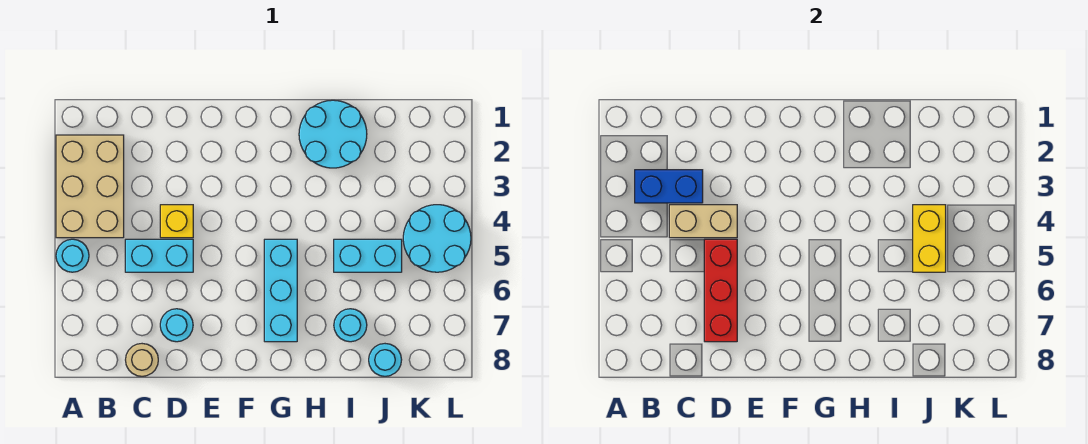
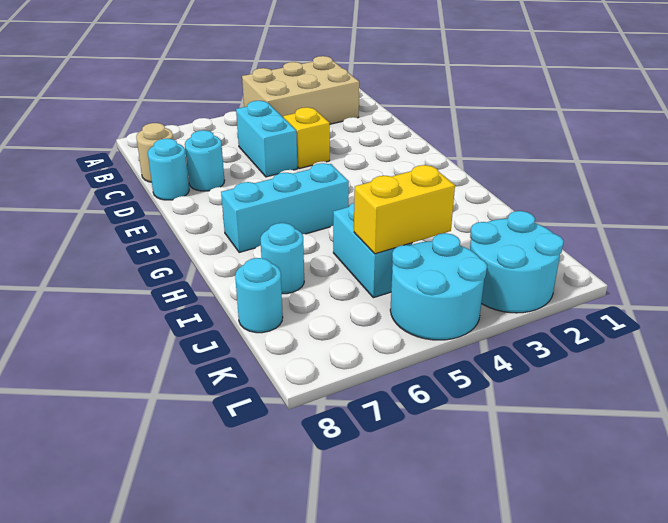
cyan 1x1 round brick [56,239,89,272] -> cyan 1x1 round brick moved to [148,138,189,200]
blue 1x2 brick [635,170,703,203] -> none
tan 1x2 brick [669,205,737,238] -> none
red 1x3 brick [704,239,737,342] -> none
cyan 2x2 round brick [299,100,367,168] -> cyan 2x2 round brick moved to [470,211,564,313]

